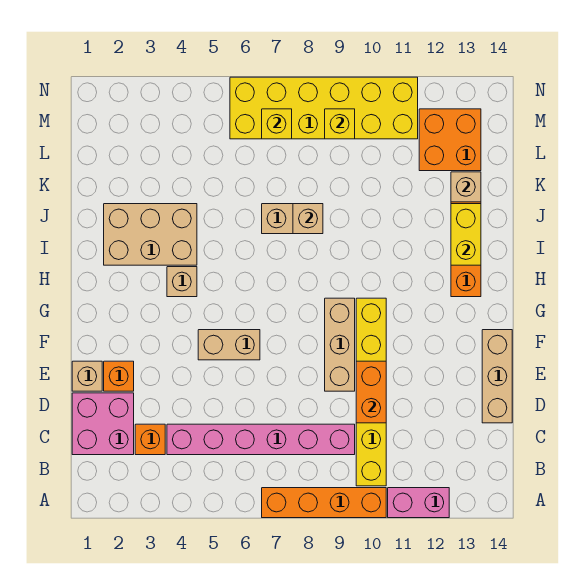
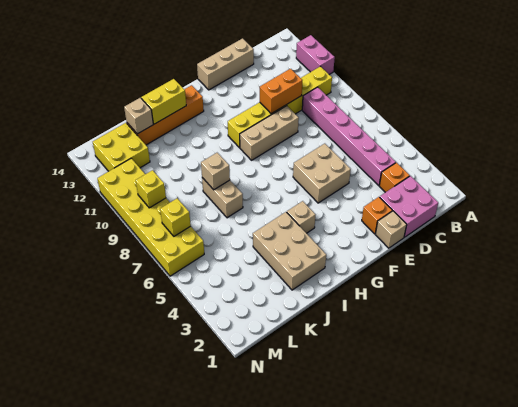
orange 1x4 brick [262,488,386,518] -> none
tan 1x2 brick [198,330,260,360] -> tan 2x2 brick [293,144,351,203]
orange 2x2 brick [419,109,481,171] -> yellow 2x2 brick [93,123,150,171]

